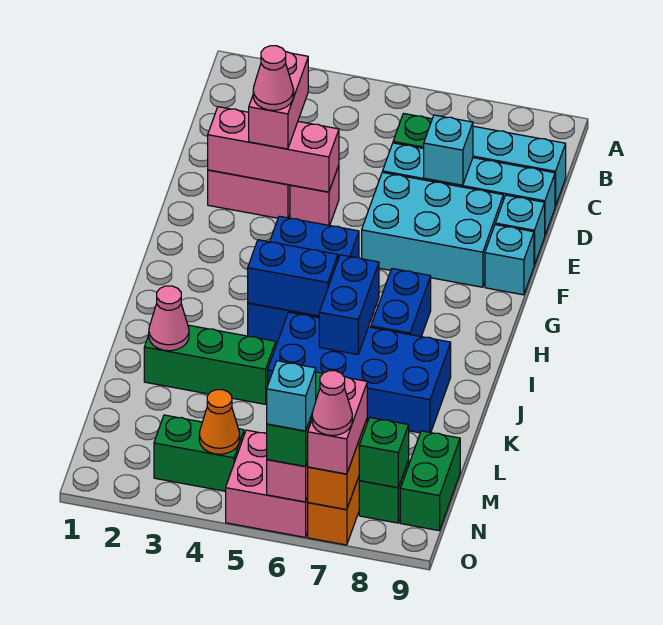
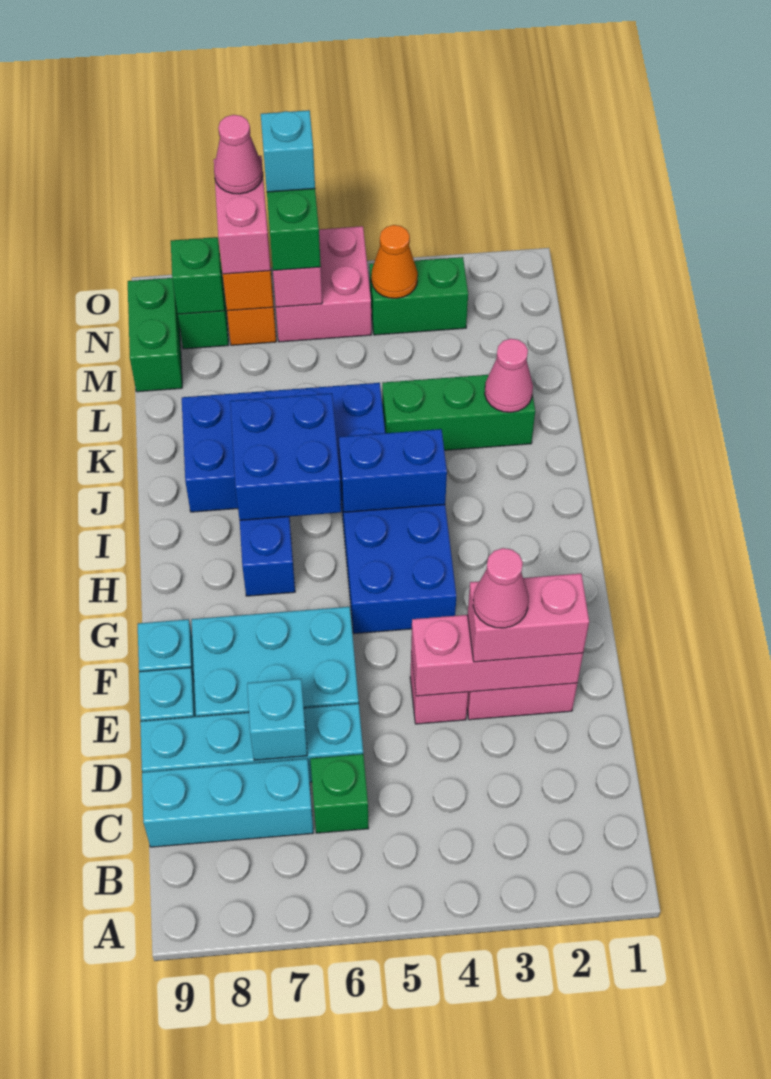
pink 1x2 brick [249,52,308,149] -> pink 1x2 brick turned to [468,573,589,662]
blue 1x2 brick [319,255,379,354] -> blue 2x2 brick [230,393,341,520]

